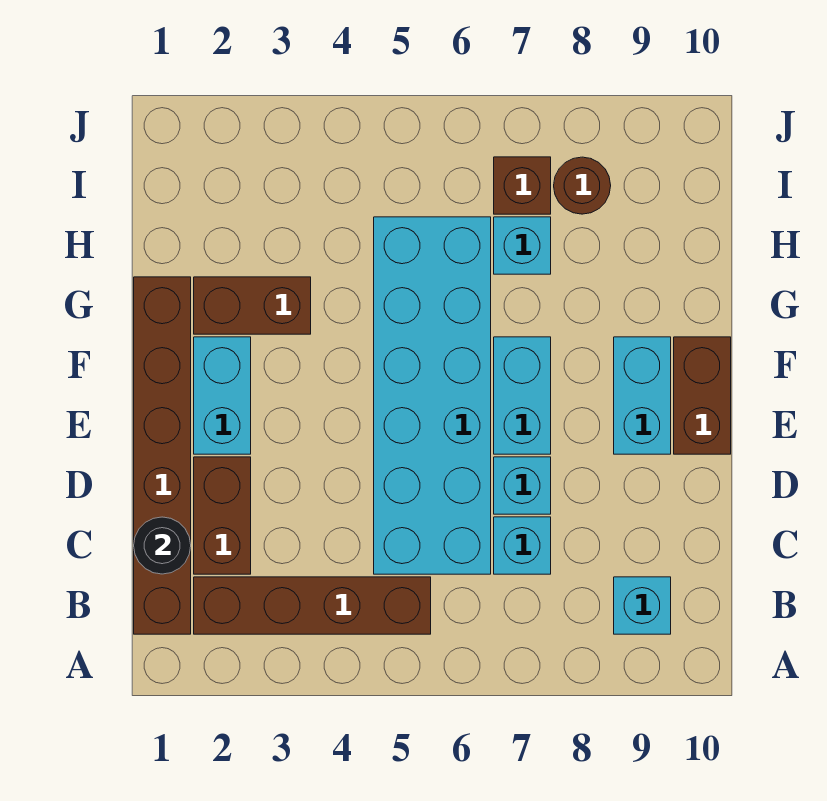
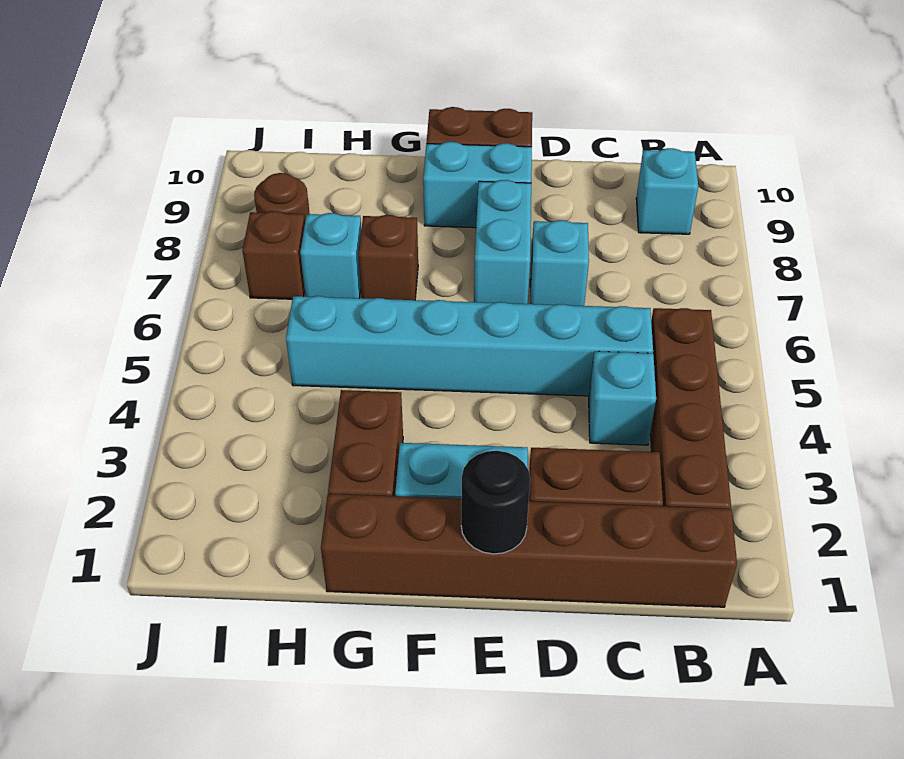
black 1x1 round brick [134,517,191,574] -> black 1x1 round brick moved to [461,451,530,554]
cyan 2x6 brick [374,217,491,574] -> cyan 1x6 brick [286,296,653,396]
cyan 1x1 brick [494,517,551,574] -> cyan 1x1 brick moved to [589,351,656,445]
cyan 1x2 brick [494,337,551,454] -> cyan 1x2 brick turned to [474,180,531,304]
none -> brown 1x1 brick [358,215,418,300]

